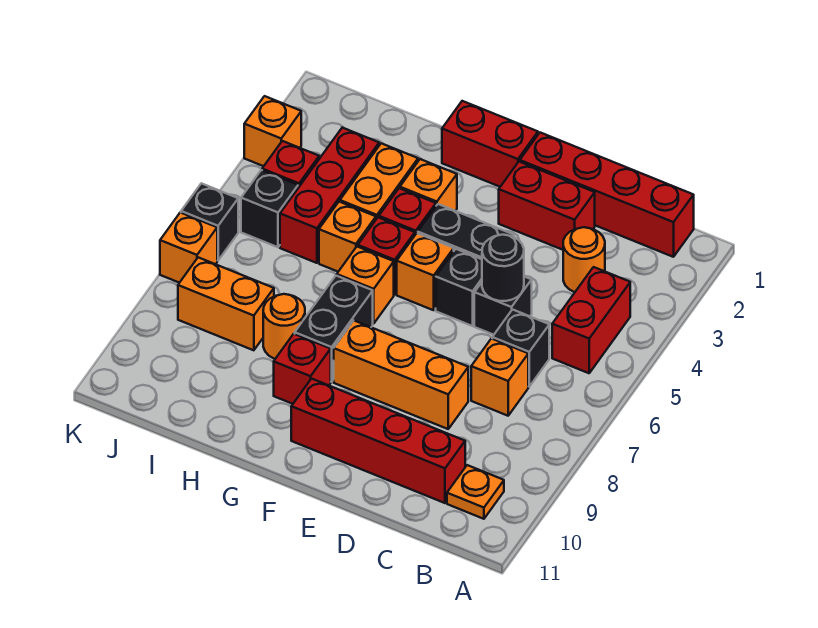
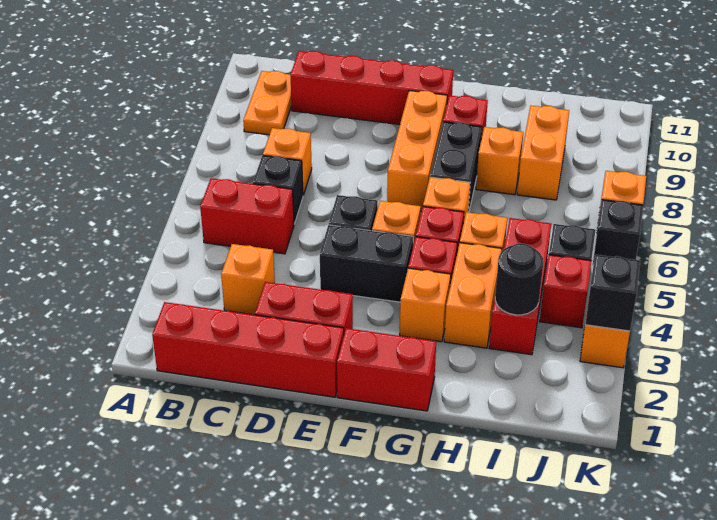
red 1x2 brick [552,267,630,373] -> red 1x2 brick turned to [200,178,294,254]
orange 1x1 plate [447,465,504,519] -> orange 1x2 plate [243,71,292,135]
orange 1x1 round brick [563,227,605,292] -> orange 1x1 brick [221,244,275,315]
black 1x1 brick [474,277,532,335] -> black 1x1 brick moved to [585,255,640,331]
black 1x1 round brick [482,235,524,301] -> black 1x1 round brick moved to [495,244,543,315]
orange 1x3 brick [334,321,468,429] -> orange 1x3 brick turned to [387,90,447,211]
orange 1x1 round brick [263,294,305,359] -> orange 1x1 brick [476,127,523,195]
orange 1x2 brick [178,257,274,350] -> orange 1x2 brick turned to [517,106,569,200]

